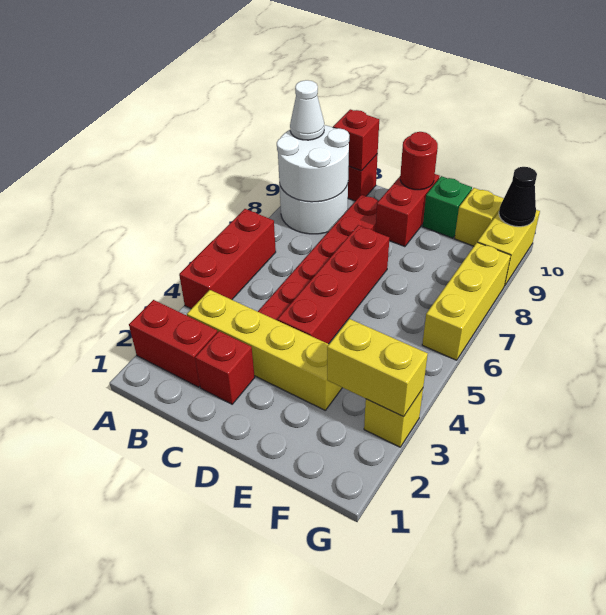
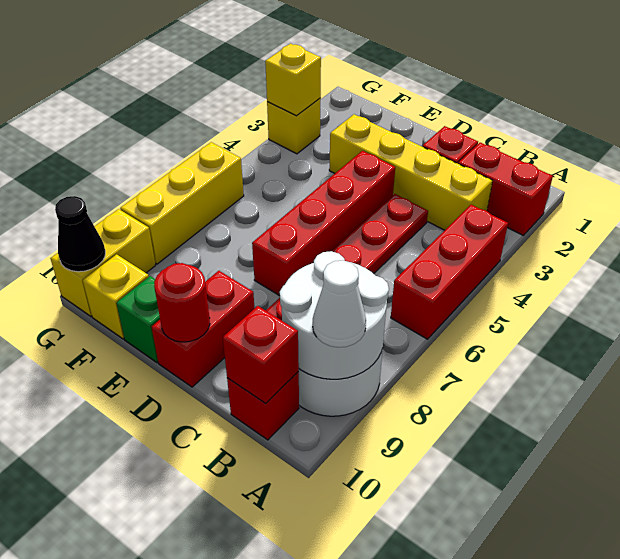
yellow 1x2 brick [327,319,428,417] -> yellow 1x1 brick [265,44,321,116]

